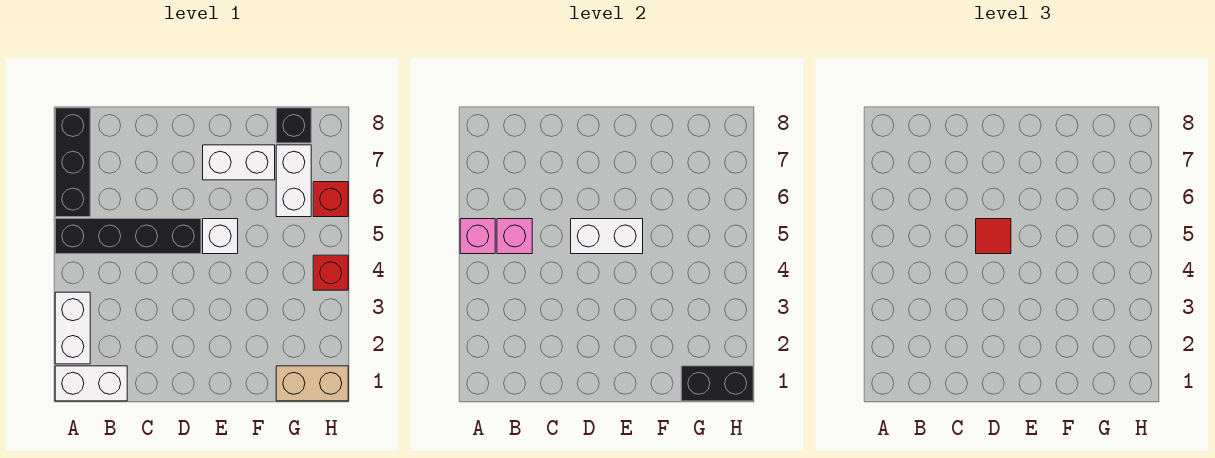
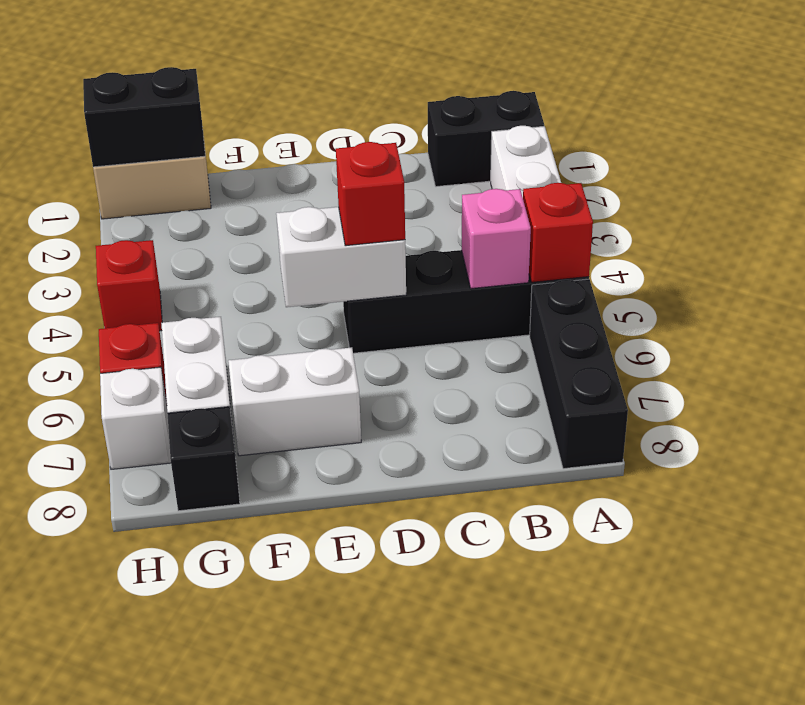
white 1x2 brick [55,366,127,401] -> black 1x2 brick [428,91,544,187]
pink 1x1 brick [460,219,495,254] -> red 1x1 brick [523,183,593,282]
red 1x1 tile [976,219,1011,254] -> red 1x1 brick [336,142,405,246]
white 1x1 brick [203,219,238,254] -> white 1x1 brick moved to [100,367,171,469]

